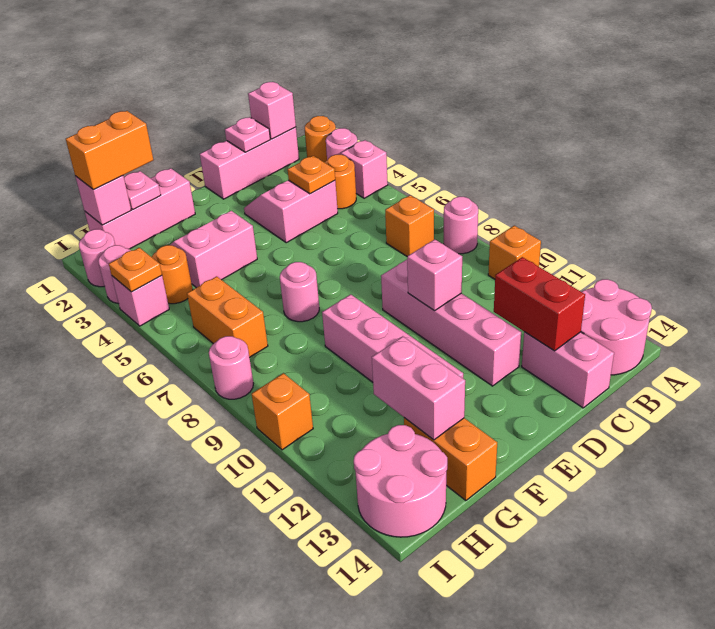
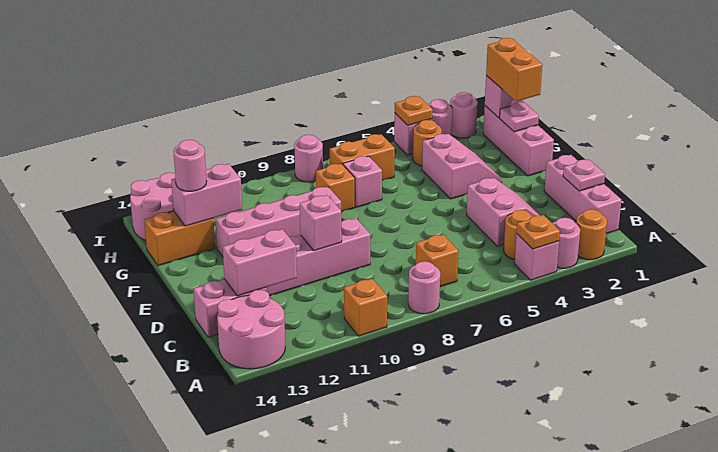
pink 1x1 brick [248,82,296,139] -> pink 1x1 brick moved to [343,156,382,207]
orange 1x1 plate [288,156,335,194] -> orange 1x1 plate moved to [517,215,560,249]
red 1x2 brick [494,257,585,351] -> pink 1x2 brick [223,229,297,296]
pink 1x1 round brick [280,262,319,322] -> pink 1x1 round brick moved to [174,140,207,191]
orange 1x1 brick [252,373,313,450] -> orange 1x1 brick moved to [316,164,355,212]

